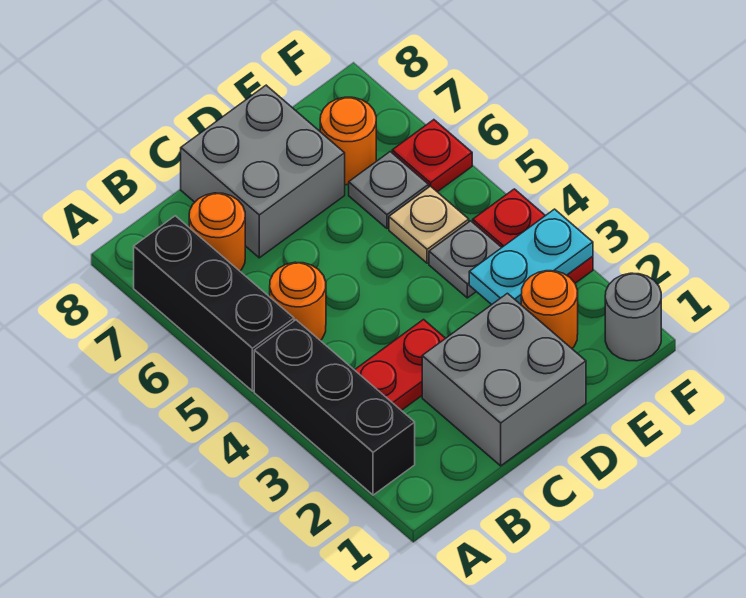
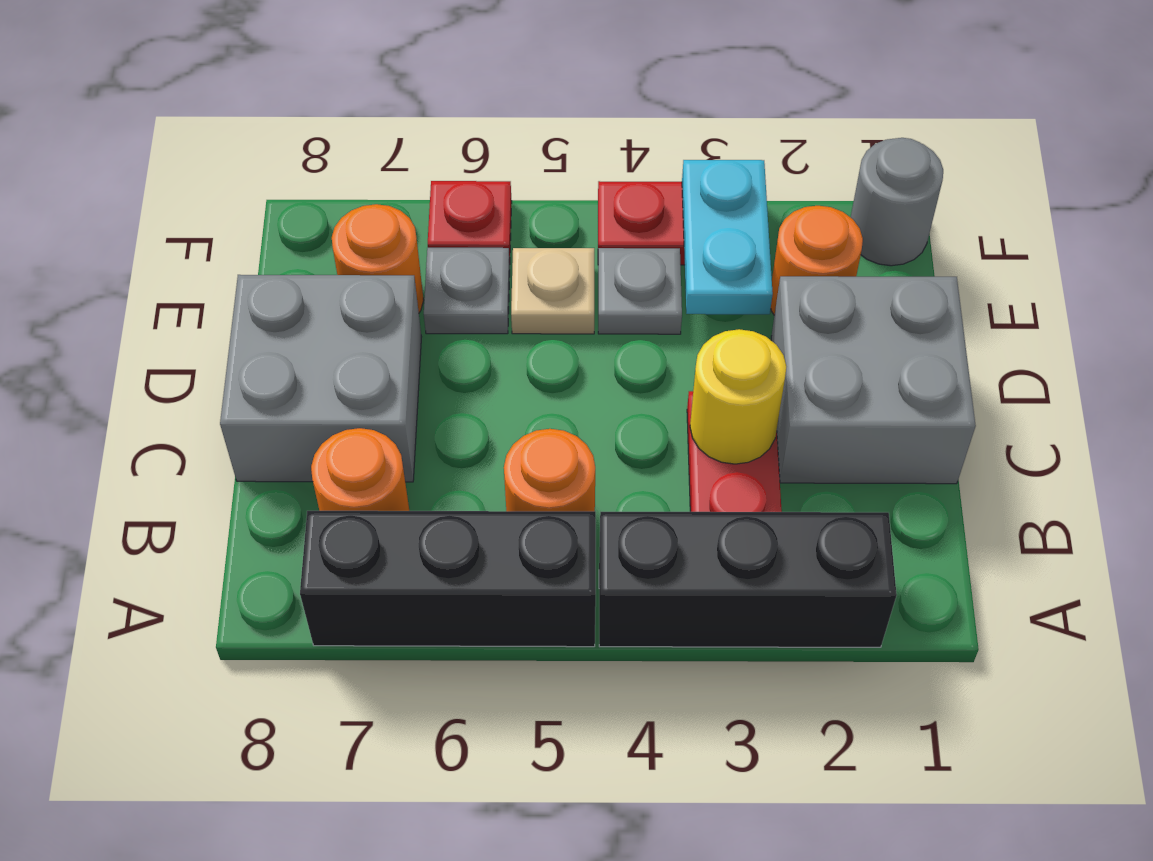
none -> yellow 1x1 round brick [690,329,786,464]

